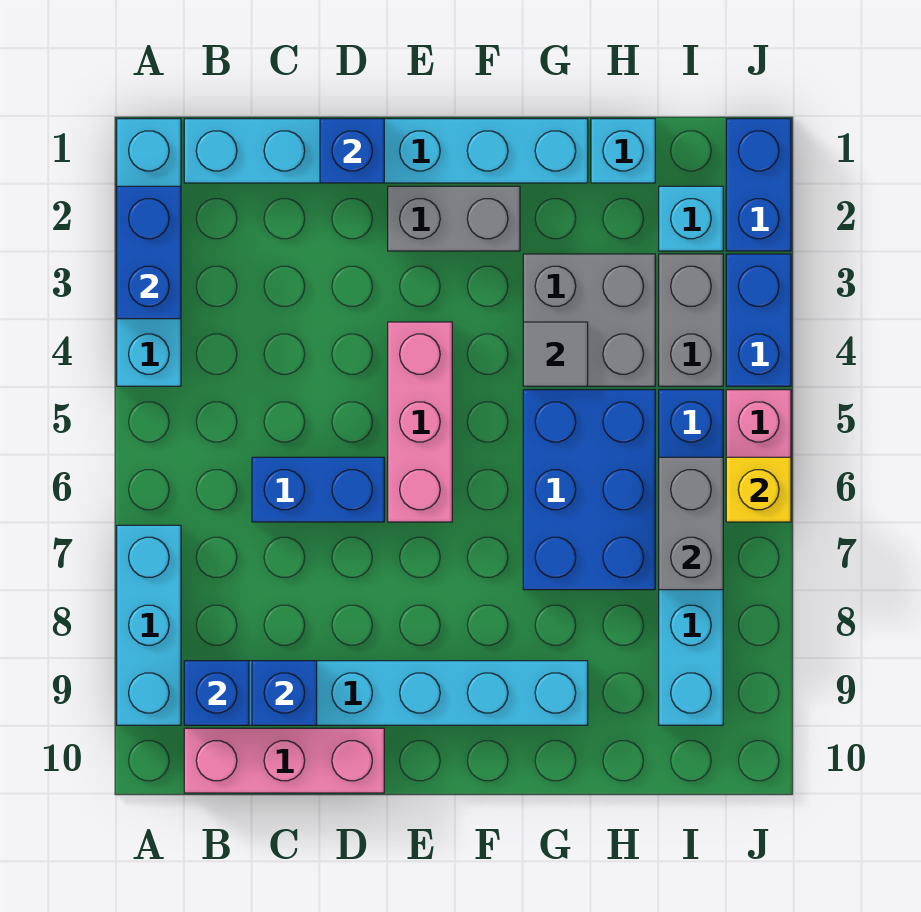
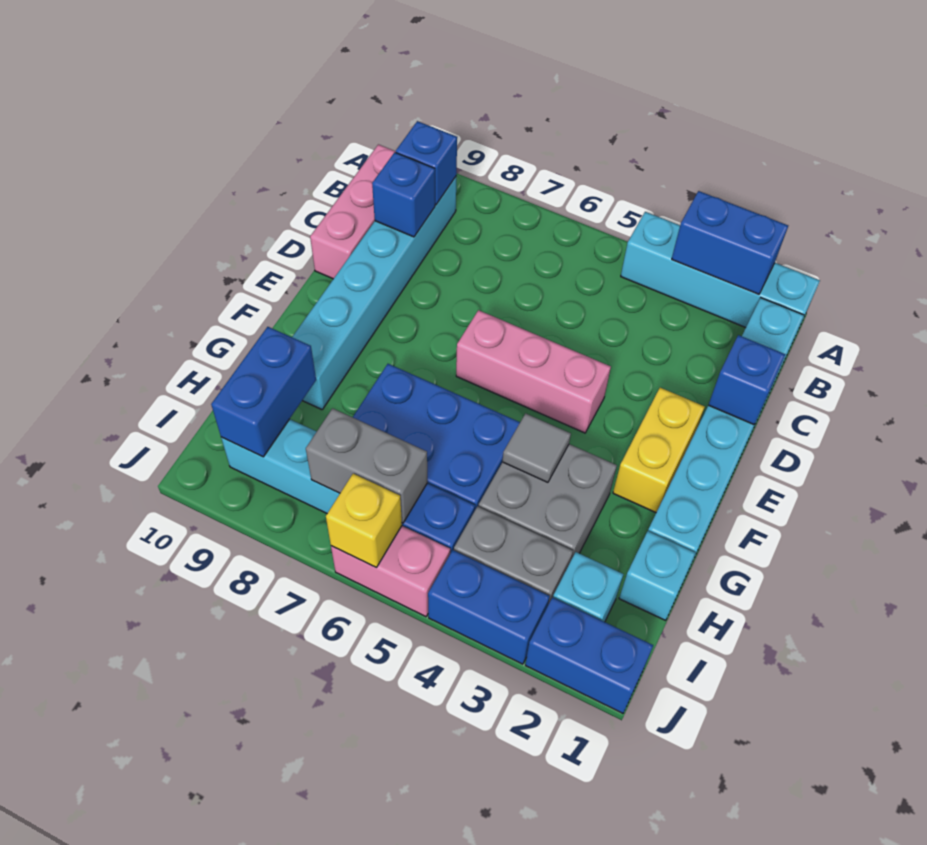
cyan 1x3 brick [117,525,181,725] -> none
blue 1x2 brick [252,457,384,522] -> blue 1x2 brick moved to [211,327,316,457]
grey 1x2 brick [388,186,520,251] -> yellow 1x2 brick [613,388,705,513]

